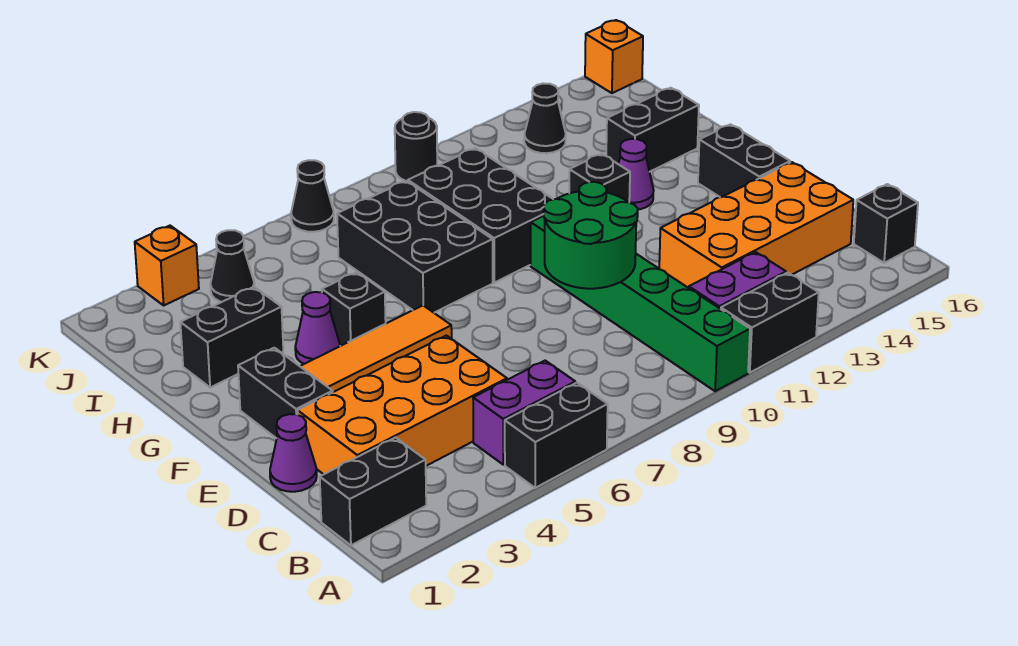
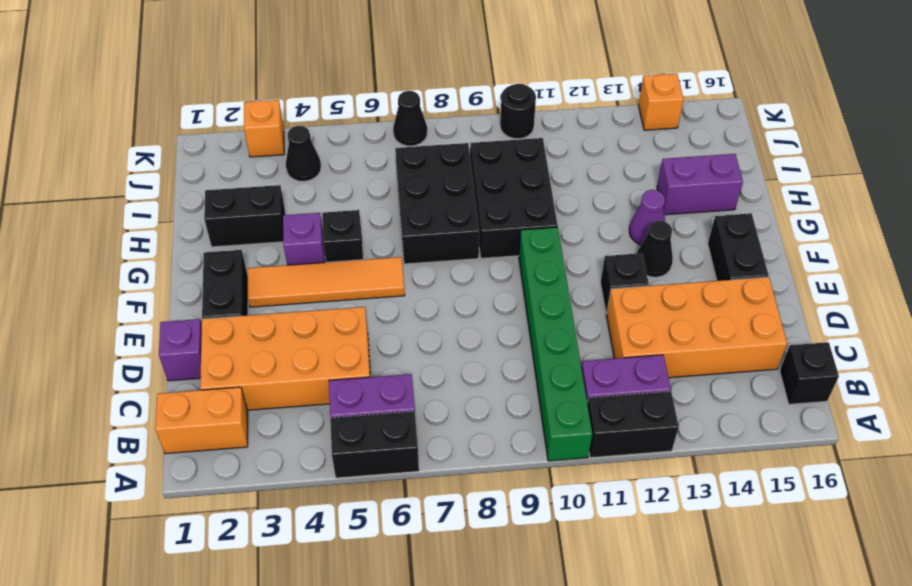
black 1x2 brick [320,438,426,545] -> orange 1x2 brick [155,387,248,454]
purple 1x1 cone [270,414,317,492] -> purple 1x1 brick [159,319,202,381]
green 2x2 round brick [544,182,638,289] -> none
purple 1x1 cone [295,292,340,364] -> purple 1x1 brick [283,213,325,265]
black 1x1 brick [569,154,630,202] -> black 1x1 brick moved to [601,253,649,314]
black 1x2 brick [606,88,699,172] -> purple 1x2 brick [657,154,743,215]
black 1x1 cone [524,83,566,153] -> black 1x1 cone moved to [637,221,673,277]
orange 1x1 brick [585,20,643,93] -> orange 1x1 brick moved to [638,74,684,130]

